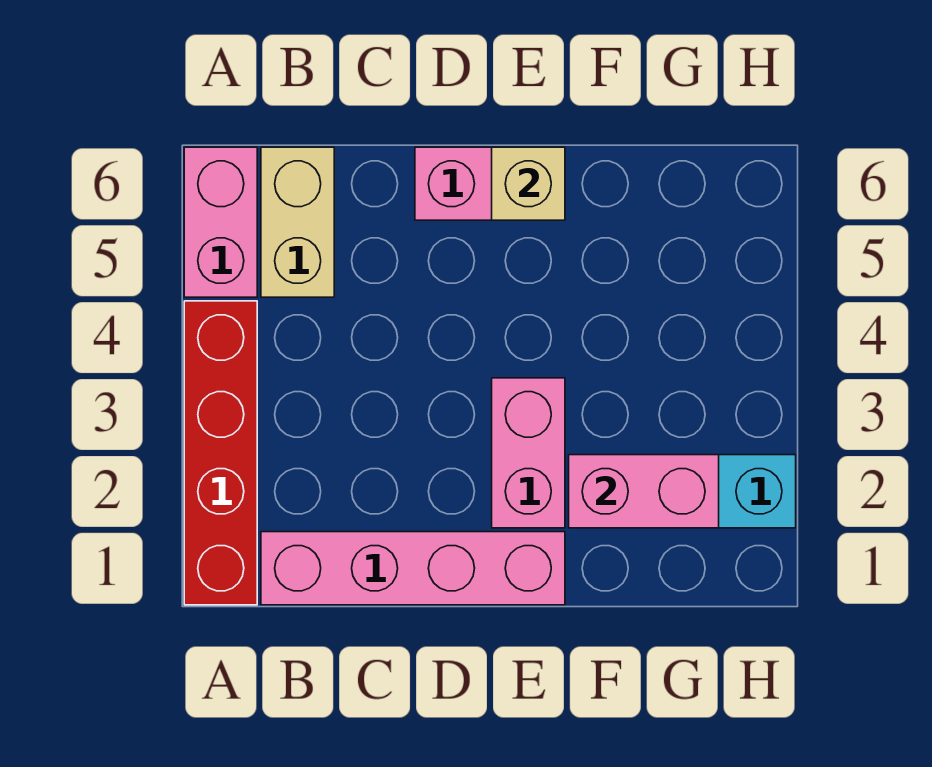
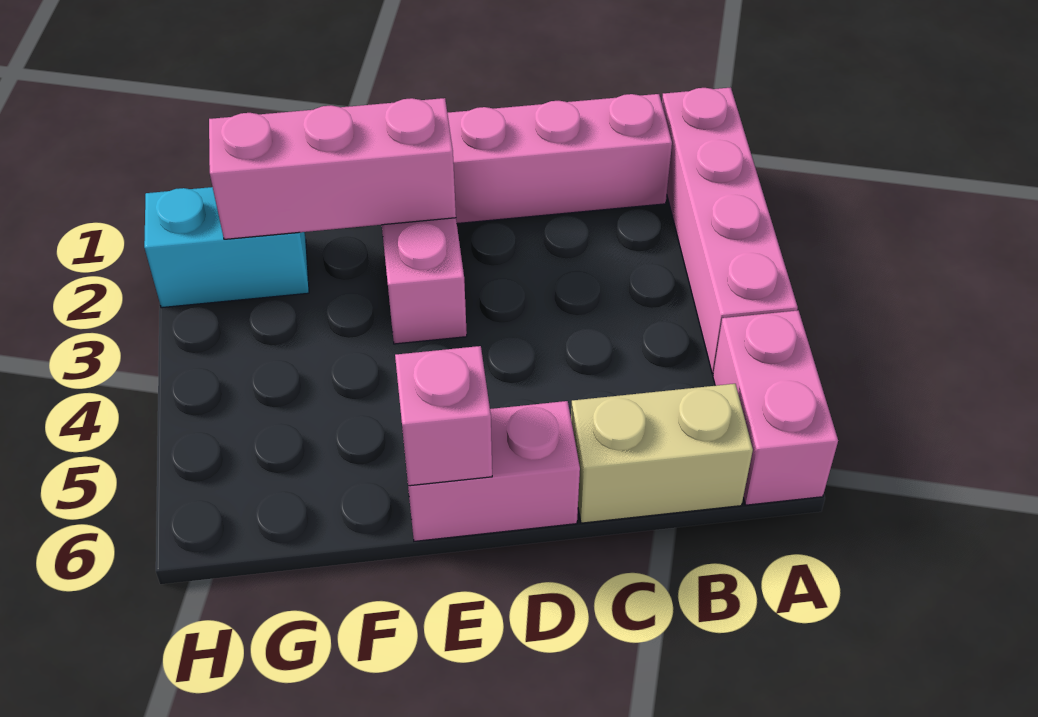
red 1x4 brick [184,301,257,605] -> pink 1x4 brick [662,87,798,374]
tan 1x2 brick [261,147,334,297] -> tan 1x2 brick turned to [571,384,753,523]
tan 1x1 brick [492,147,565,220] -> pink 1x1 brick [395,346,492,486]
pink 1x2 brick [569,455,719,528] -> pink 1x3 brick [209,98,456,239]

